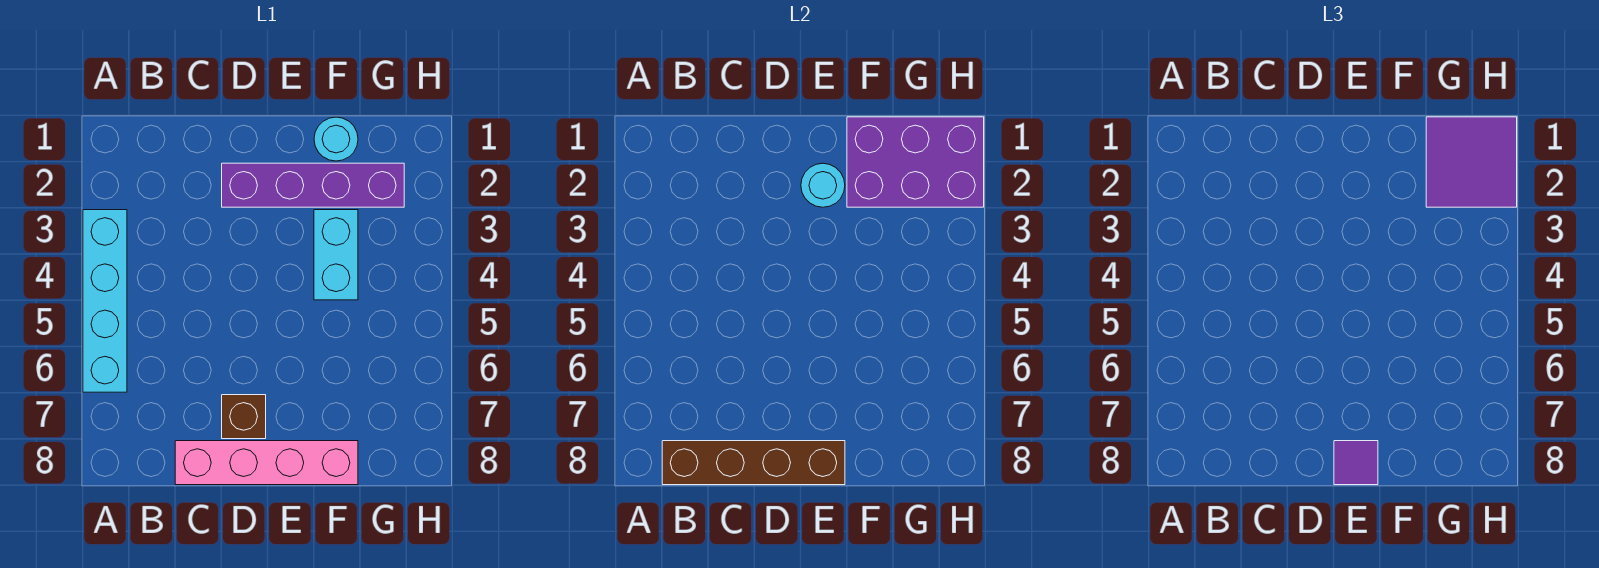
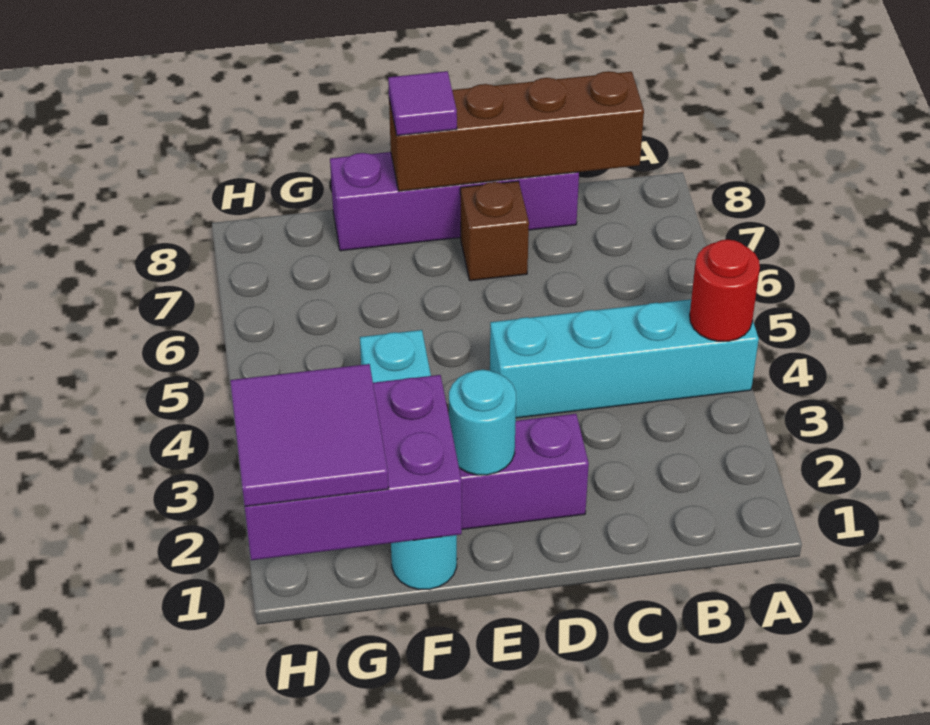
cyan 1x4 brick [83,210,127,392] -> cyan 1x4 brick turned to [490,299,759,418]
none -> red 1x1 round brick [690,240,760,341]
pink 1x4 brick [175,441,358,485] -> purple 1x4 brick [330,152,579,251]

